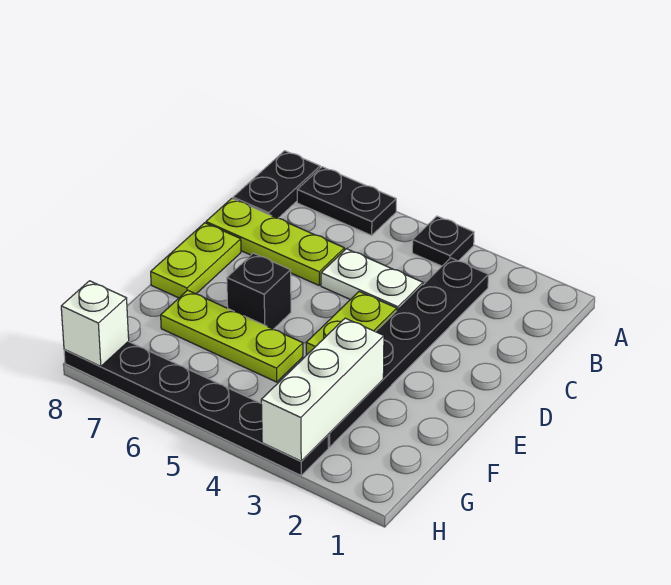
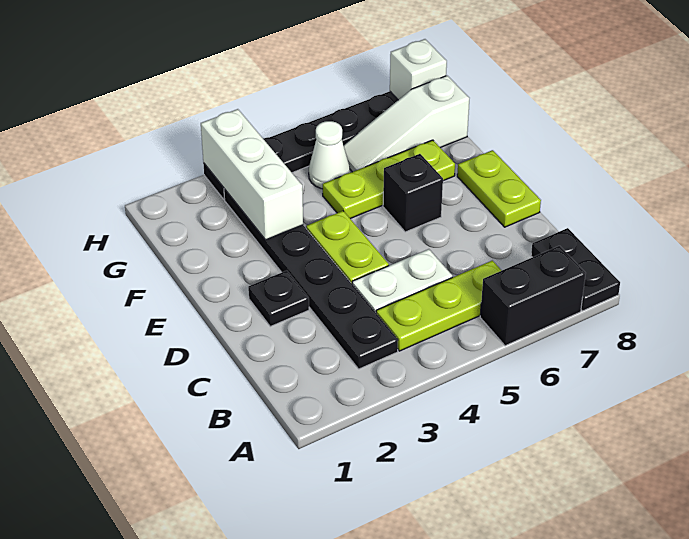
black 1x1 plate [412,216,474,266] -> black 1x1 plate moved to [248,271,309,326]
black 1x2 plate [297,167,396,235] -> black 1x2 brick [480,246,586,346]
lime 1x3 plate [206,198,344,285] -> lime 1x3 plate moved to [376,261,502,351]
none -> white 1x1 cone [309,121,350,189]
none -> white 1x3 slope [344,76,469,172]

